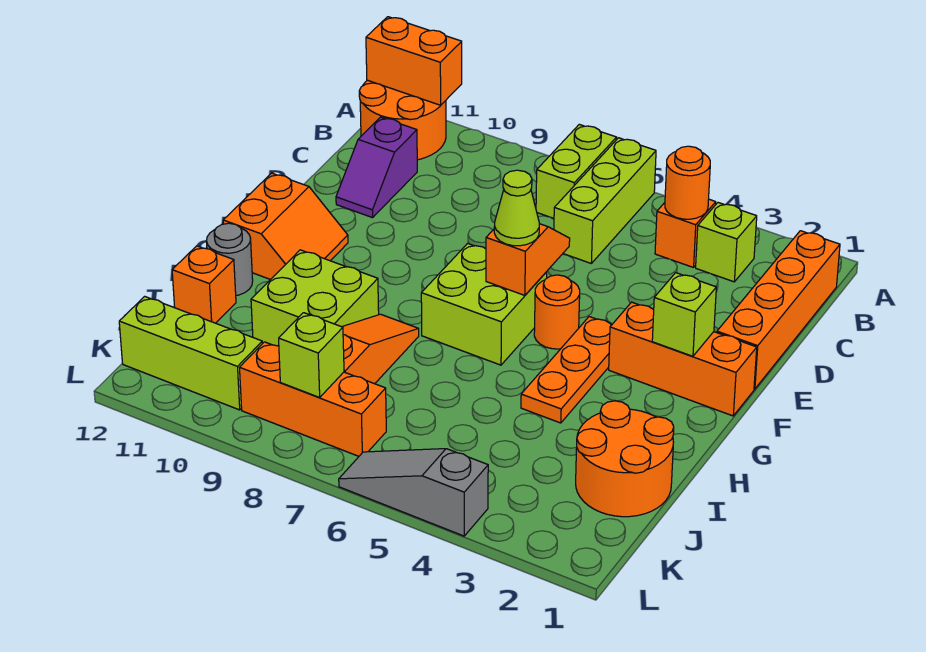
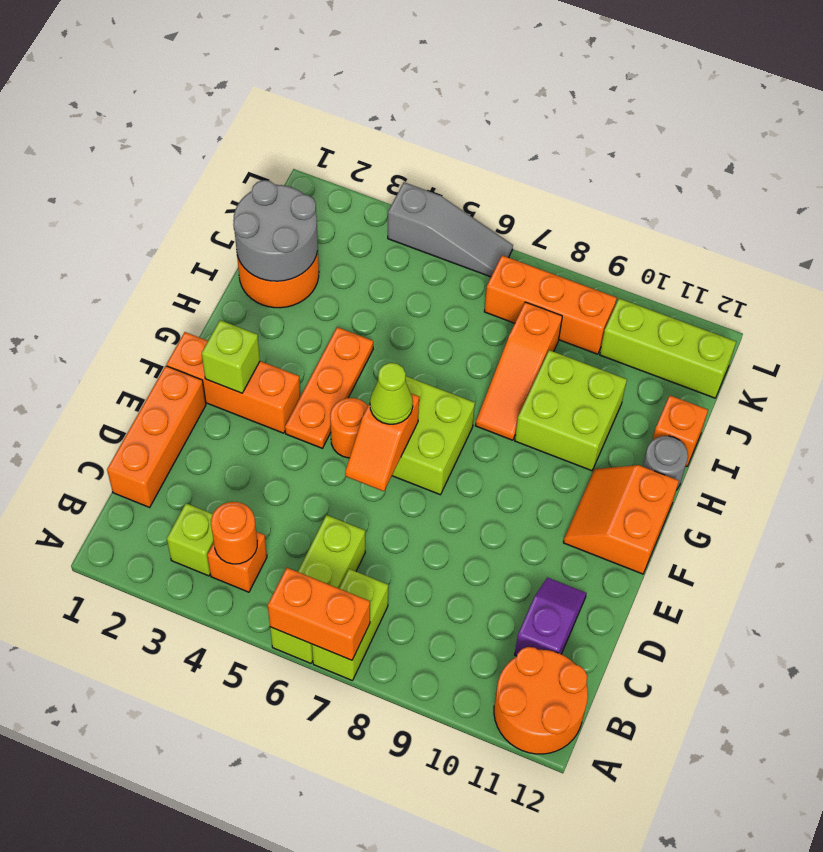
orange 1x2 brick [366,17,462,105] -> orange 1x2 brick moved to [268,568,370,660]
orange 1x4 brick [717,231,840,389] -> orange 1x3 brick [107,366,206,507]
none -> grey 2x2 round brick [233,180,318,281]
lime 1x1 brick [279,313,344,397] -> none

